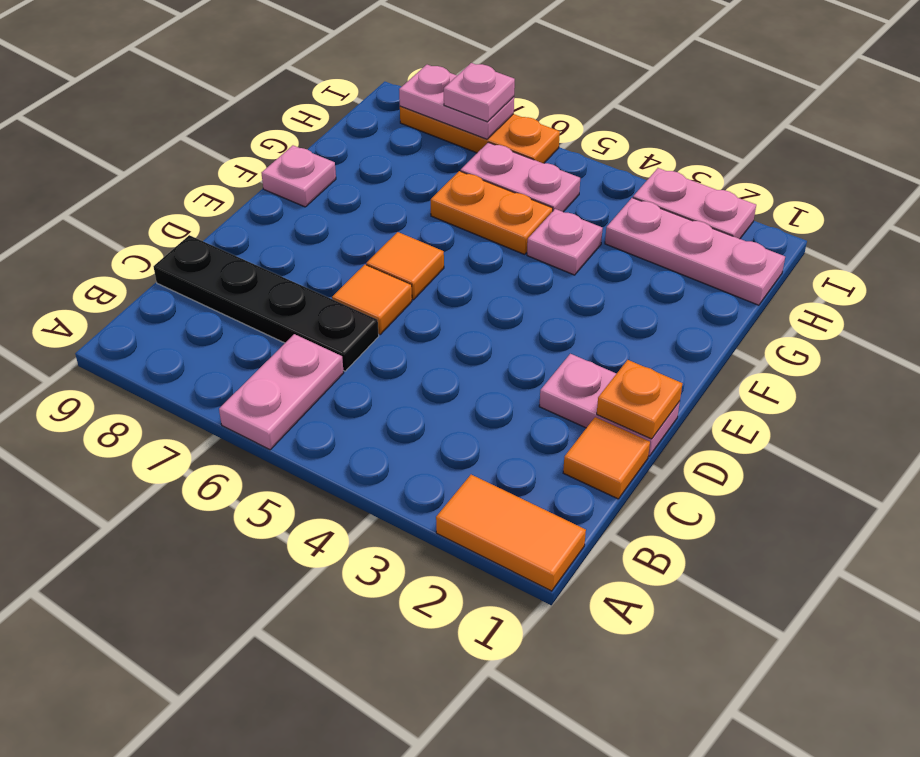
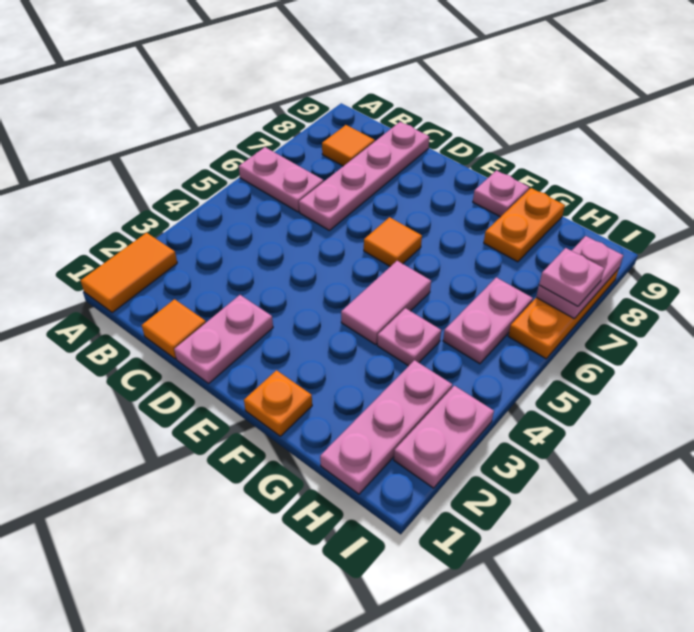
black 1x4 plate [154,235,379,371] -> pink 1x4 plate [299,122,429,230]
orange 1x1 plate [597,360,682,439] -> orange 1x1 plate moved to [244,370,312,436]
orange 1x1 tile [332,265,412,334] -> orange 1x1 tile moved to [322,125,375,166]
none -> pink 1x2 tile [341,261,431,345]
orange 1x2 plate [431,171,553,254] -> orange 1x2 plate moved to [484,188,565,262]

